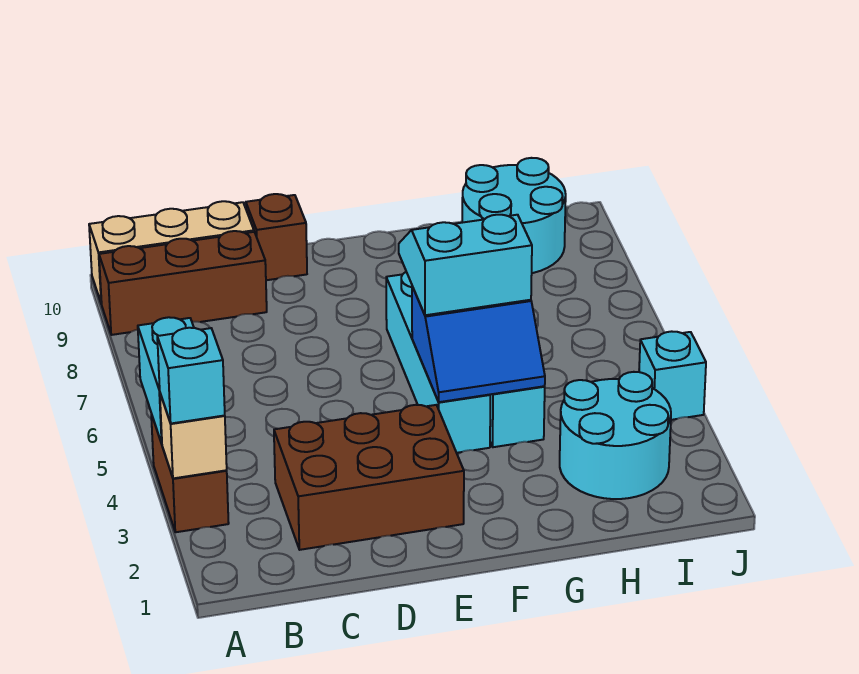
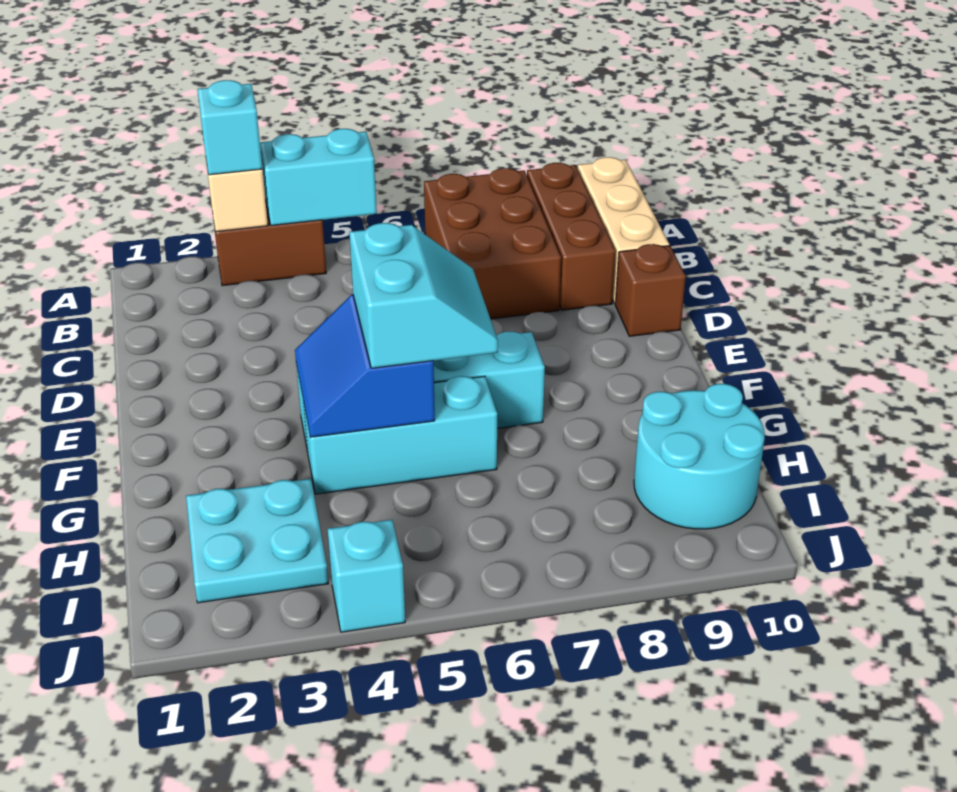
brown 2x3 brick [274,405,464,550] -> brown 2x3 brick moved to [424,168,561,319]
cyan 2x2 round brick [560,372,671,499] -> cyan 2x2 plate [186,479,328,603]

